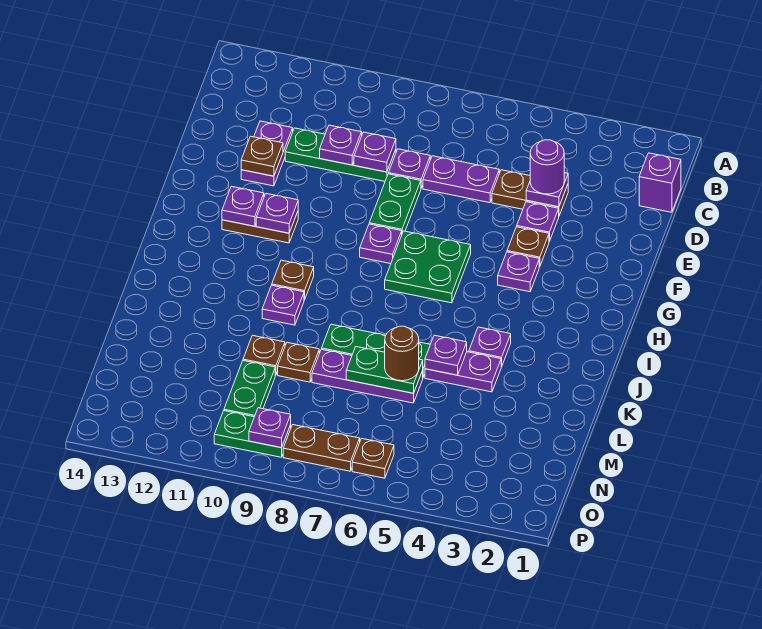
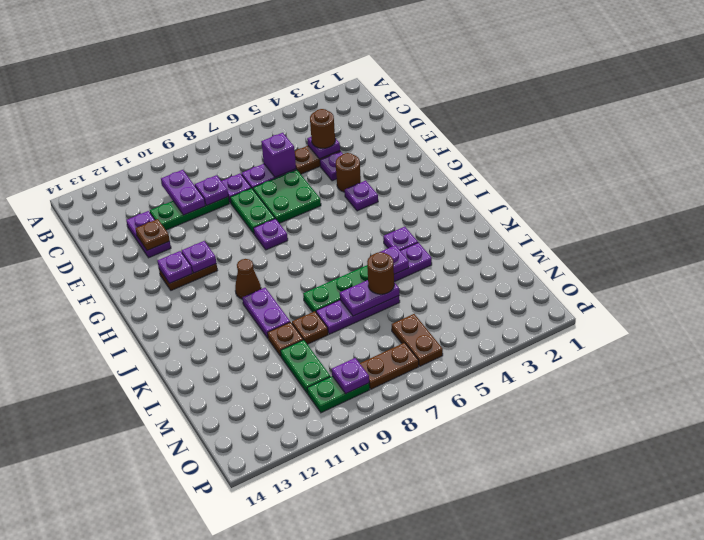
purple 1x1 brick [639,153,681,212] -> purple 1x1 brick moved to [261,133,296,177]
purple 1x1 round brick [530,140,564,194] -> brown 1x1 round brick [310,109,335,148]
purple 1x1 plate [320,125,362,165] -> purple 1x2 plate [161,170,205,215]
brown 1x1 plate [507,227,549,267] -> brown 1x1 round brick [336,153,361,192]
green 2x2 plate [385,231,471,303] -> green 2x2 plate moved to [253,170,321,223]
brown 1x1 plate [272,260,314,300] -> brown 1x1 cone [235,259,261,299]
purple 1x1 plate [262,285,304,325] -> purple 1x2 plate [242,288,290,338]
green 1x2 plate [346,347,423,393] -> purple 1x2 plate [340,280,399,316]
brown 1x1 plate [352,438,394,478] -> brown 1x2 plate [392,314,443,366]

